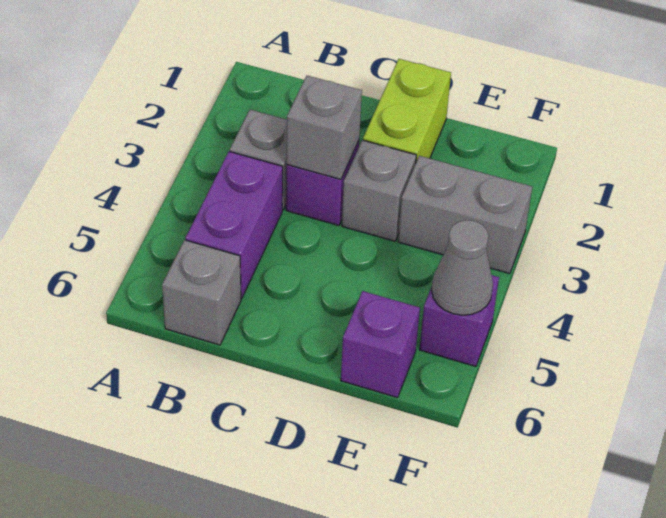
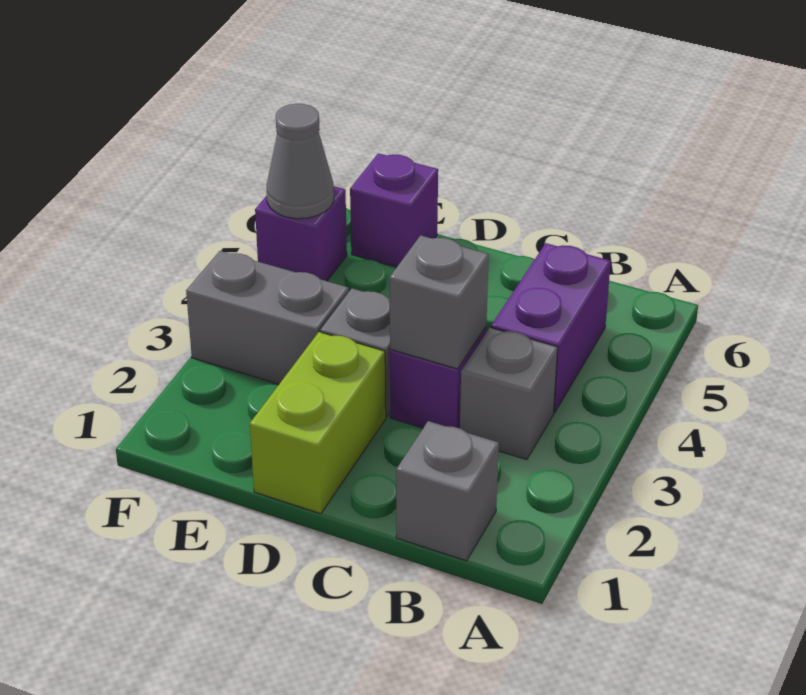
grey 1x1 brick [162,240,241,345] -> grey 1x1 brick moved to [396,421,499,561]

